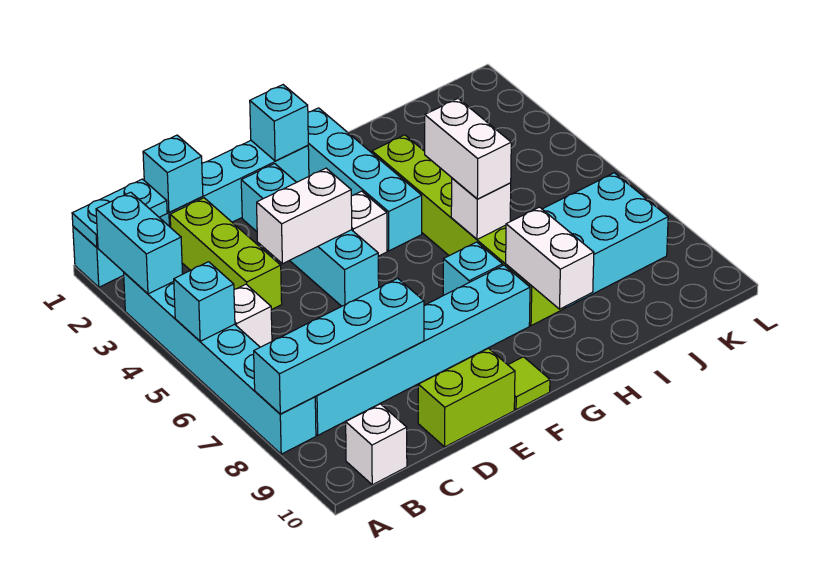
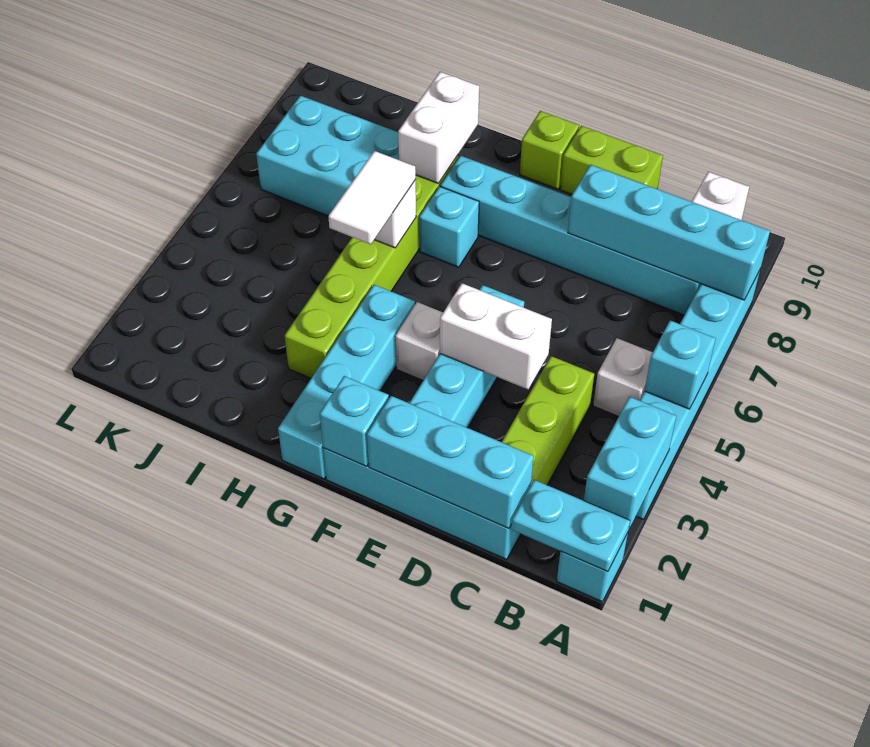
cyan 1x1 brick [143,135,203,213] -> cyan 1x3 brick [367,396,534,529]
lime 1x1 tile [508,357,550,410] -> lime 1x1 brick [520,111,579,189]
white 1x2 brick [425,99,511,199] -> white 1x2 tile [328,151,416,244]

